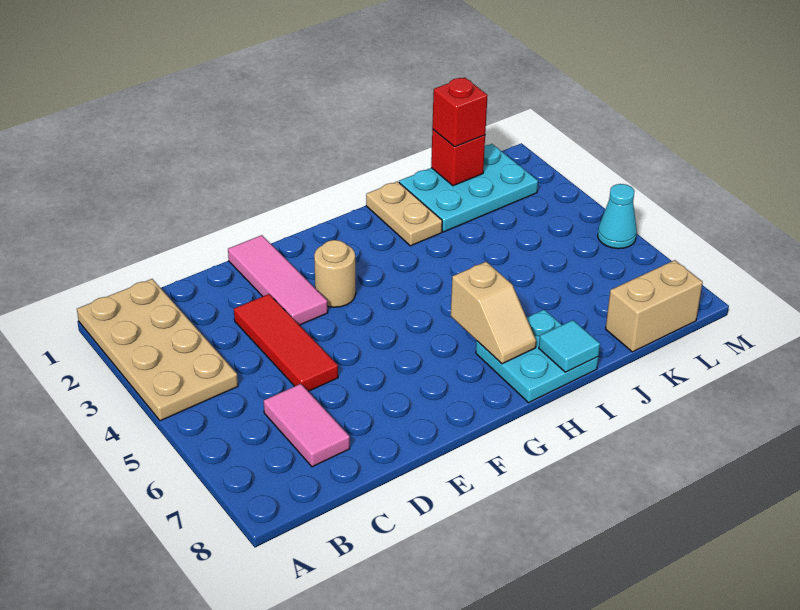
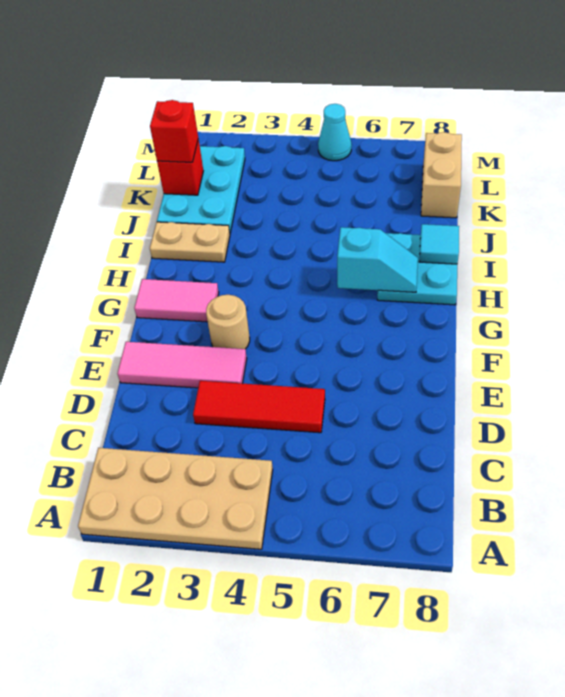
pink 1x2 tile [264,384,350,467] -> pink 1x2 tile moved to [134,279,219,322]
tan 1x2 slope [451,262,536,364] -> cyan 1x2 slope [337,227,418,292]

